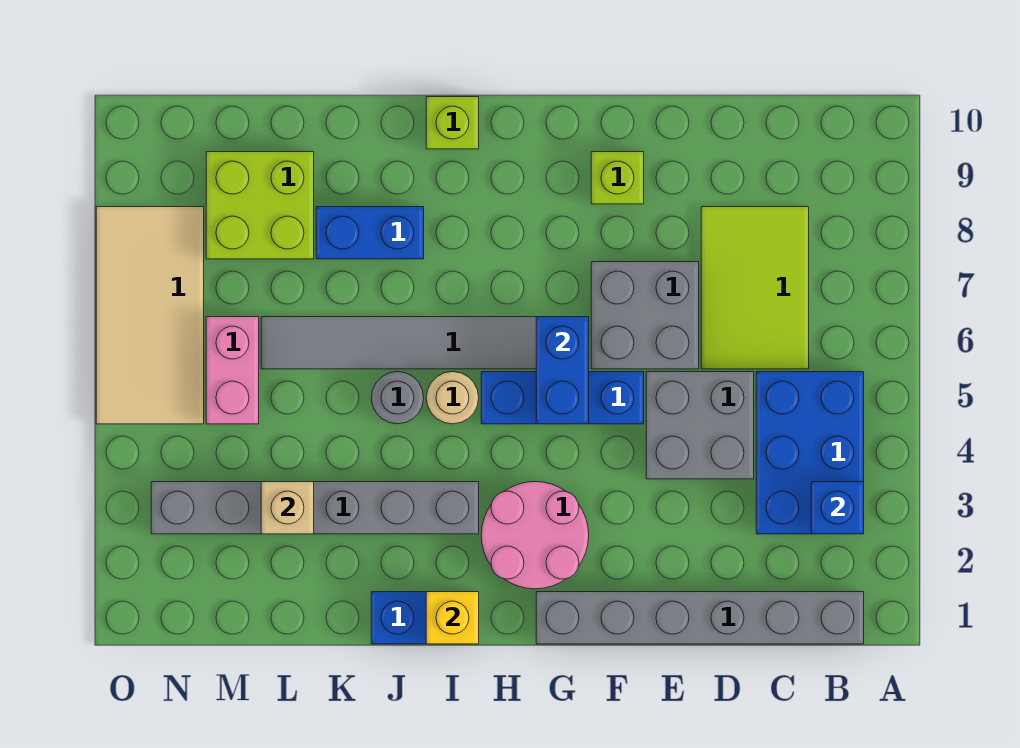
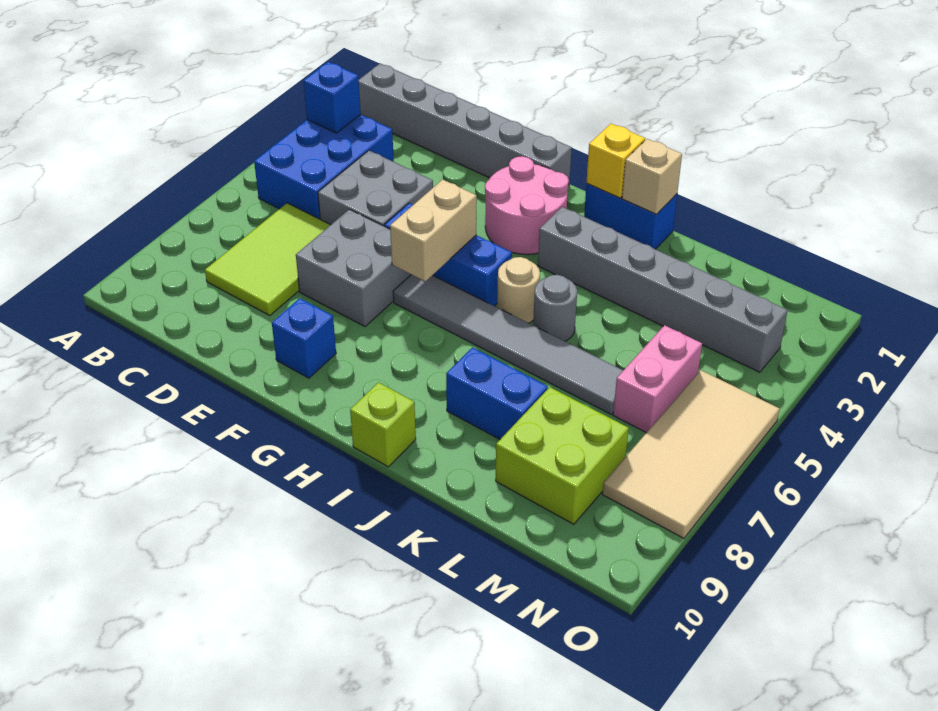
lime 1x1 brick [591,152,644,204] -> blue 1x1 brick [272,298,336,378]
blue 1x2 brick [536,317,589,424] -> tan 1x2 brick [390,179,477,281]
tan 1x1 brick [261,482,314,534] -> tan 1x1 brick moved to [622,139,682,214]

